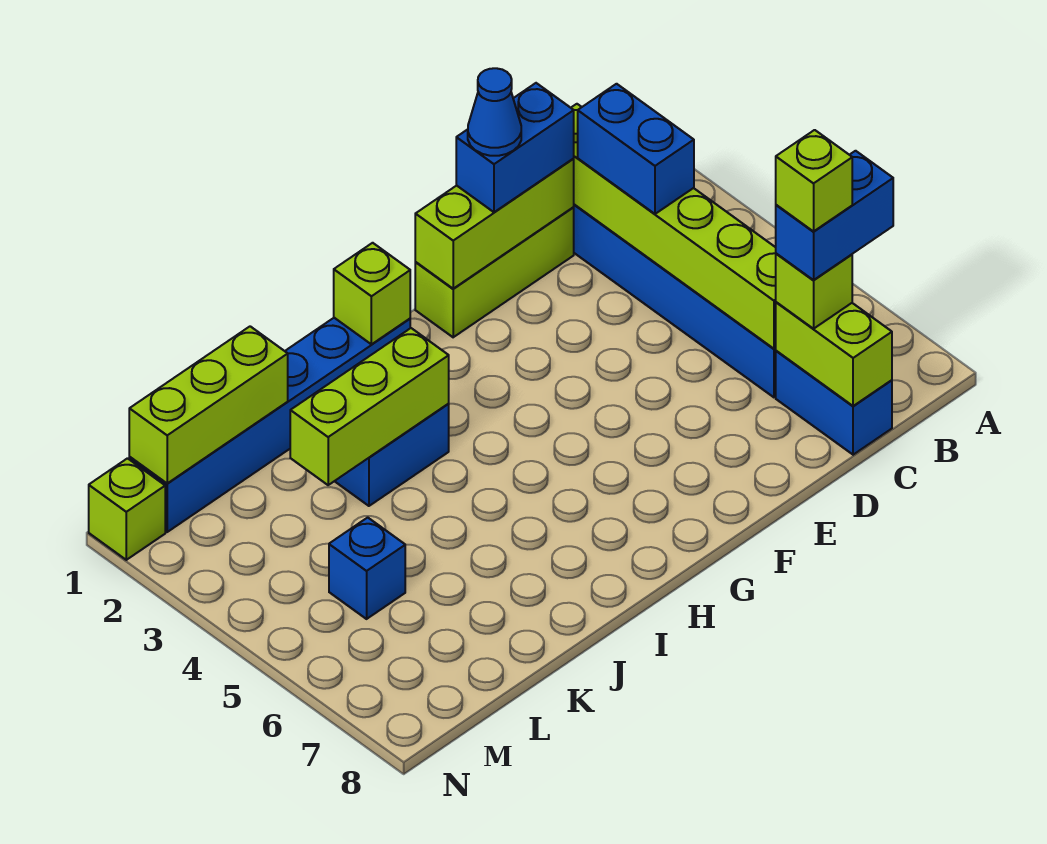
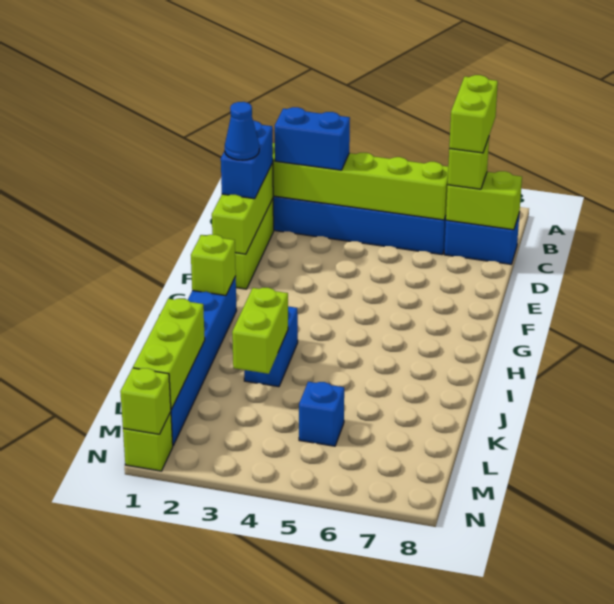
blue 1x2 brick [776,151,893,280] -> lime 1x2 brick [449,75,498,153]
lime 1x1 brick [776,130,852,231] -> lime 1x1 brick moved to [120,368,171,434]
lime 1x3 brick [290,328,449,485] -> lime 1x2 brick [232,288,288,374]

